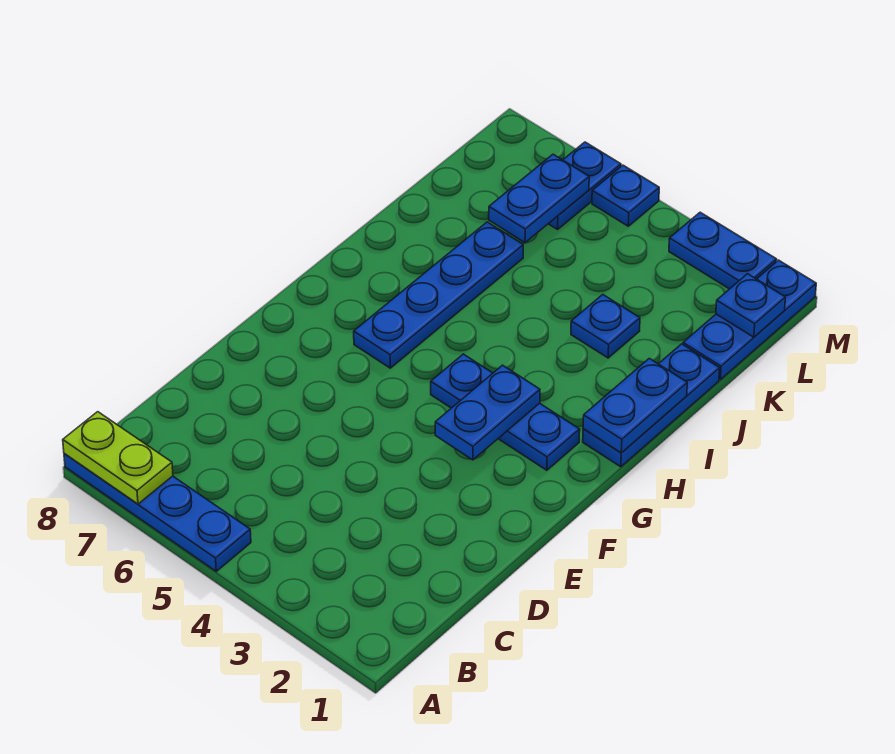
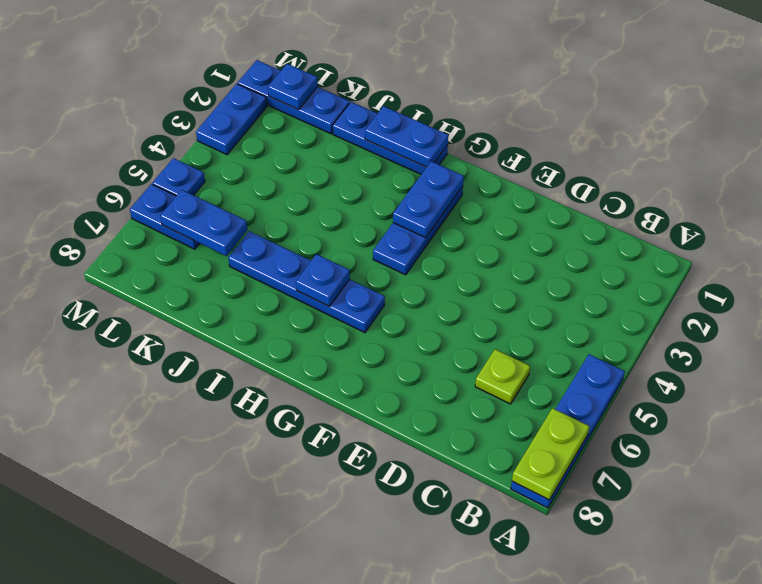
none -> lime 1x1 plate [475,349,530,404]
blue 1x2 plate [435,365,540,460] -> blue 1x2 plate turned to [393,161,464,238]
blue 1x1 plate [571,295,640,358] -> blue 1x1 plate moved to [296,254,350,307]

